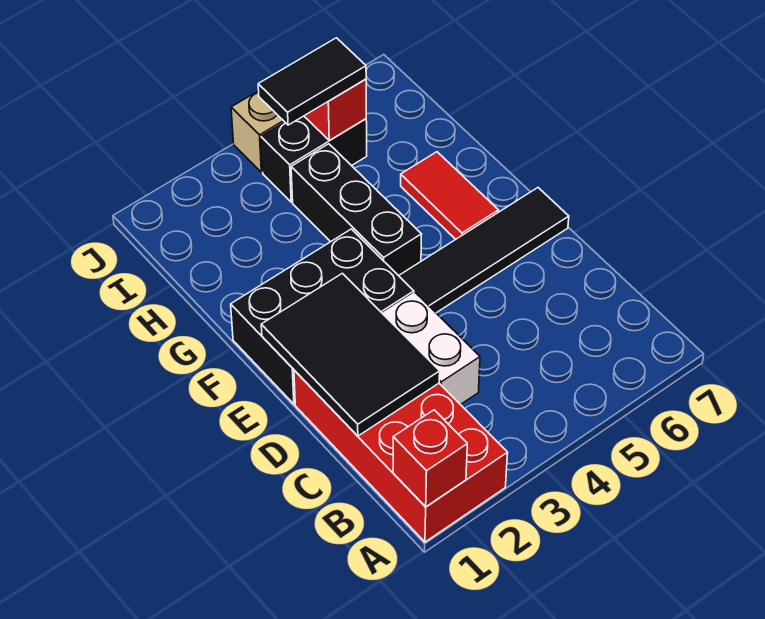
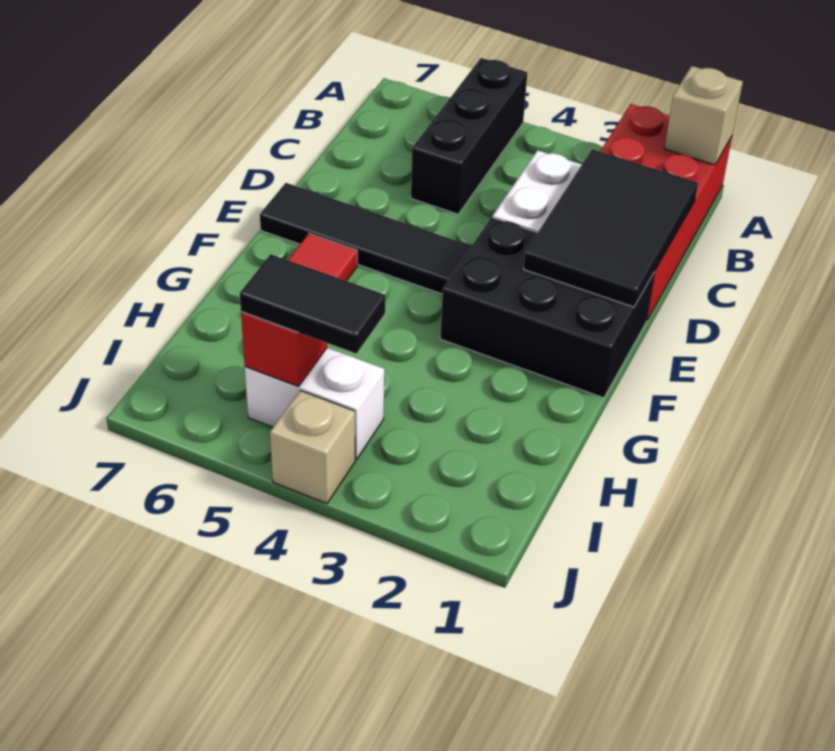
red 1x1 brick [393,410,467,507] -> tan 1x1 brick [664,66,743,165]
black 1x3 brick [291,144,422,276] -> black 1x3 brick moved to [411,58,527,214]
black 1x2 brick [261,116,367,202] -> white 1x2 brick [245,348,384,460]

